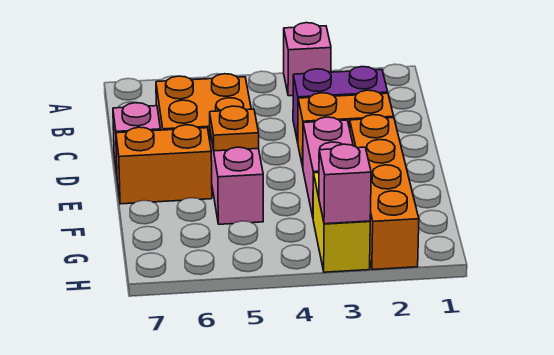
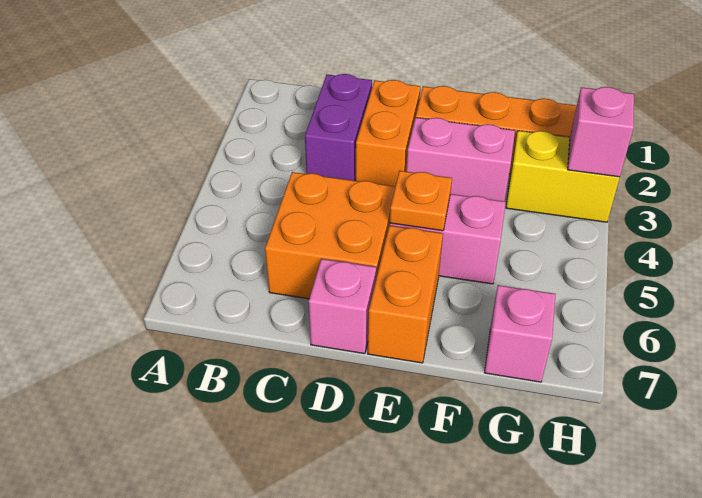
pink 1x1 brick [284,23,331,96] -> pink 1x1 brick moved to [485,285,556,382]

